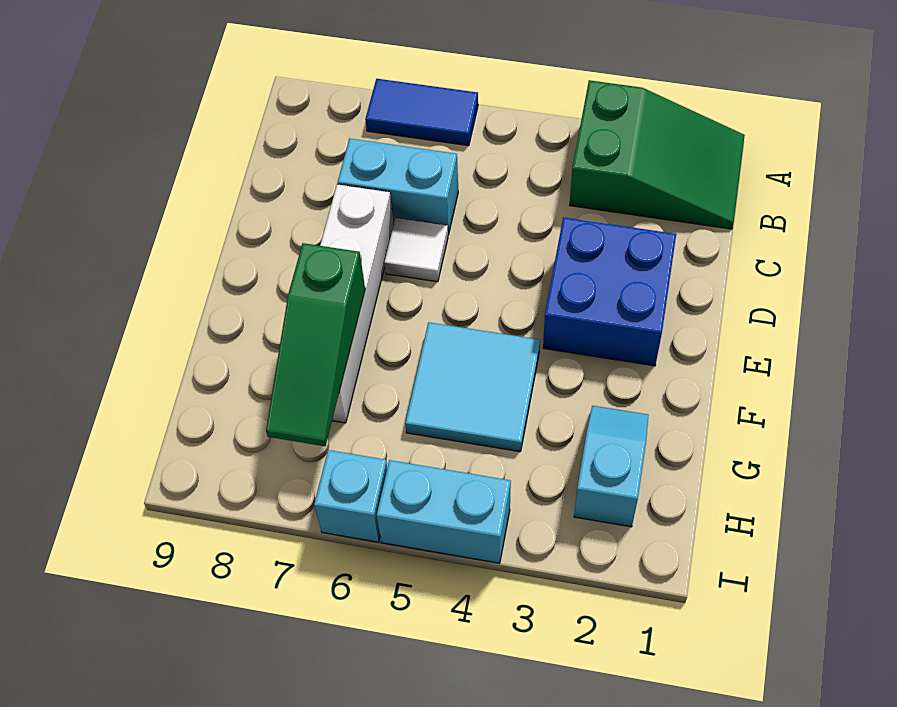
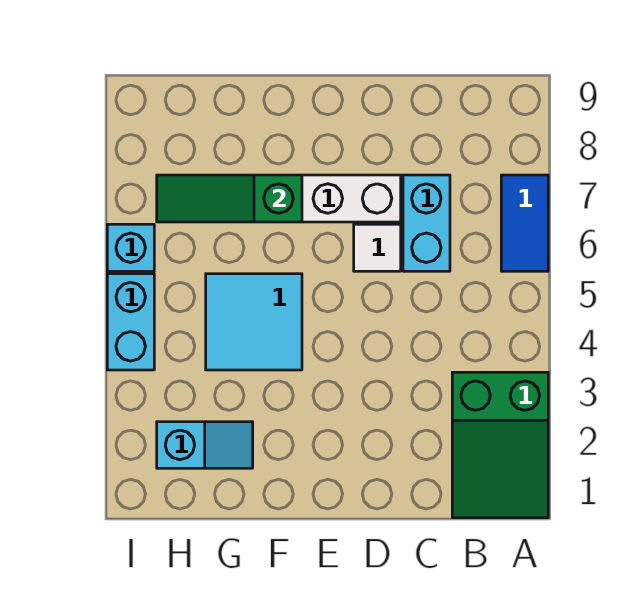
blue 2x2 brick [543,217,676,366] -> none

